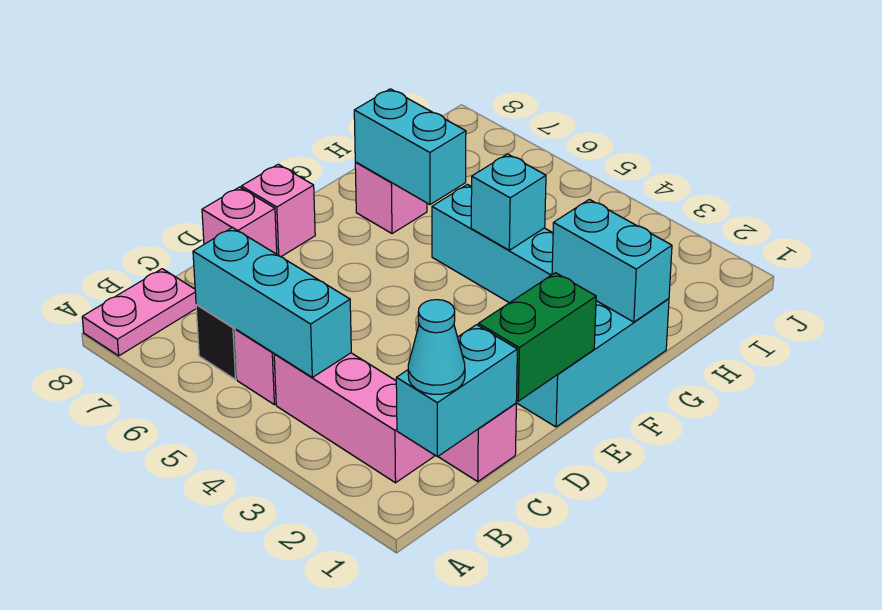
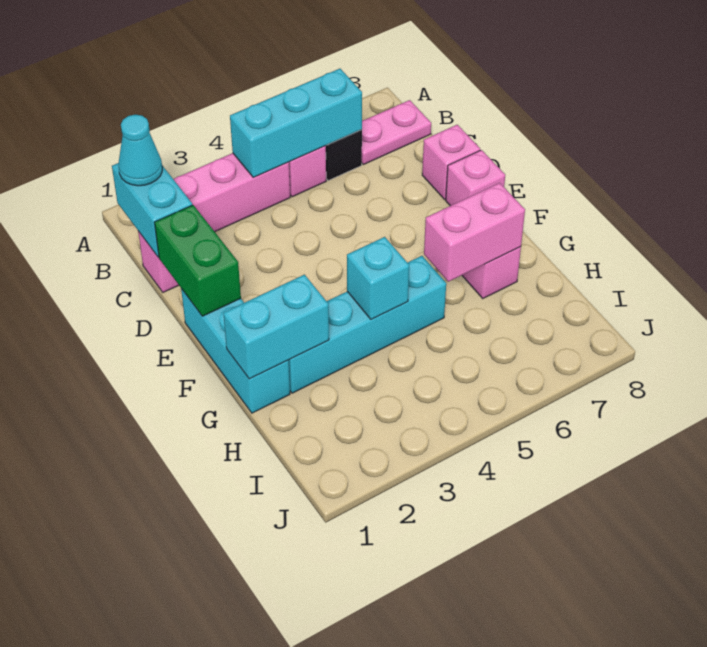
pink 1x2 plate [82,269,196,356] -> pink 1x2 plate turned to [362,100,431,165]
cyan 1x2 brick [354,89,466,205] -> pink 1x2 brick [424,183,525,282]

